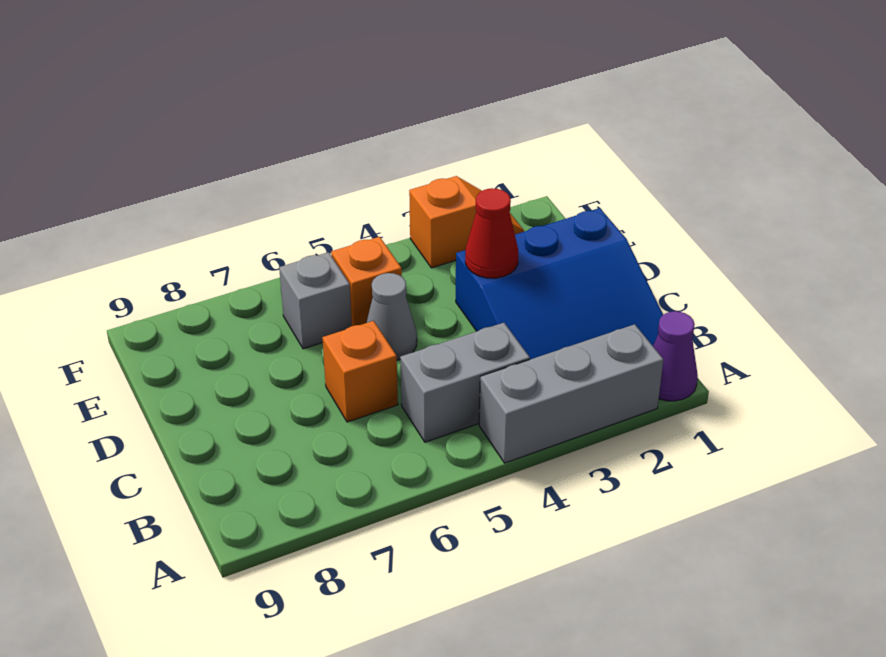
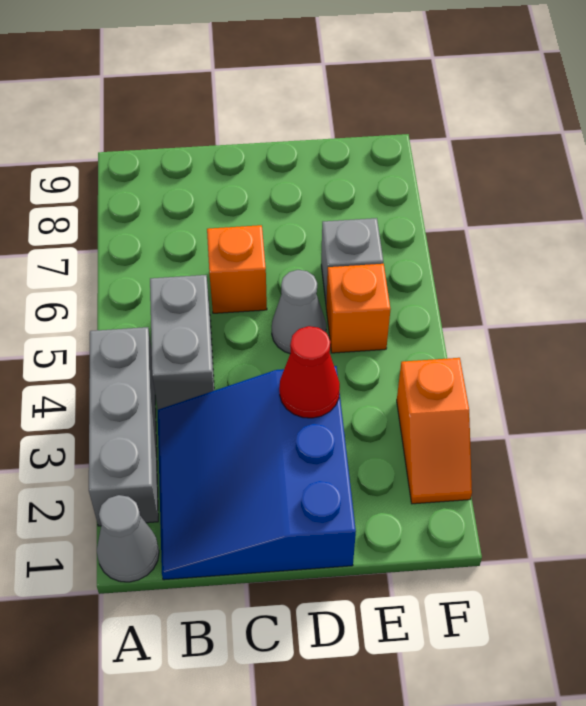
purple 1x1 cone [653,311,698,401] -> grey 1x1 cone [97,495,159,582]

